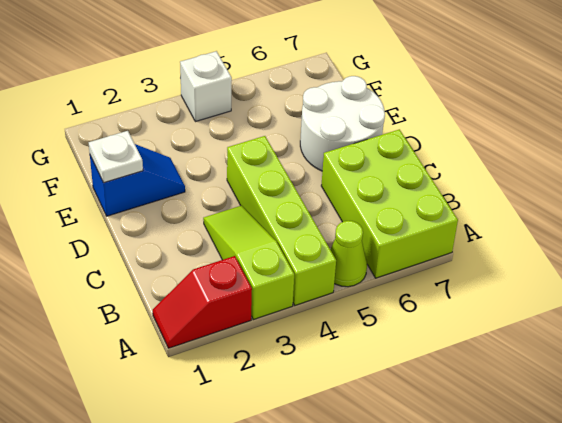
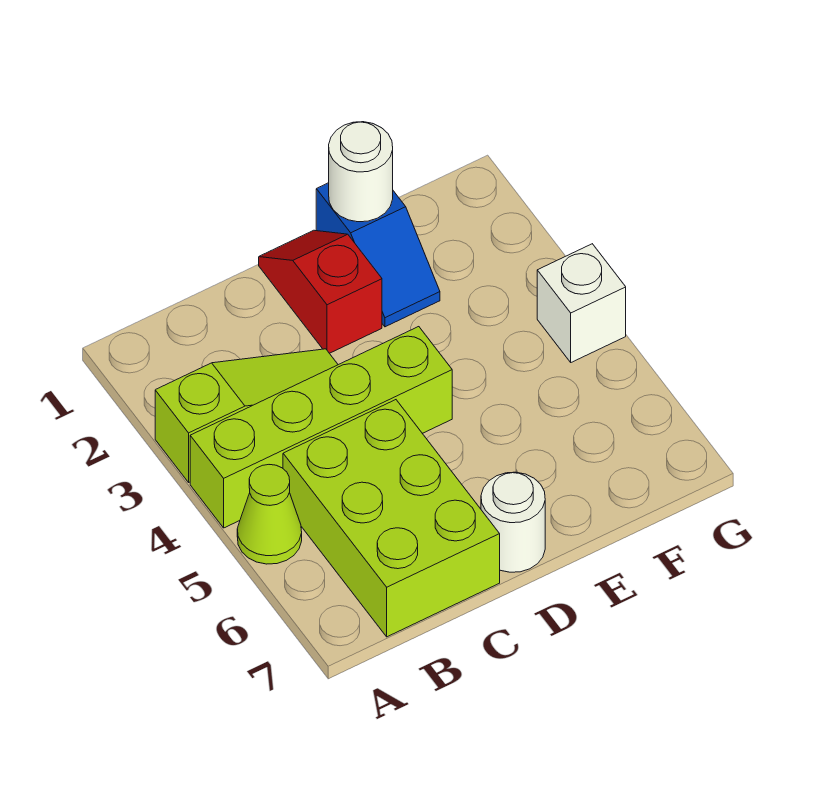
red 1x2 slope [153,256,252,348] -> red 1x2 slope moved to [259,230,382,353]
lime 2x3 brick [321,129,458,278] -> lime 2x3 brick turned to [283,400,500,637]
white 2x2 round brick [300,76,385,171] -> white 1x1 round brick [481,472,545,572]
white 1x1 plate [89,131,143,183] -> white 1x1 round brick [329,122,393,222]

